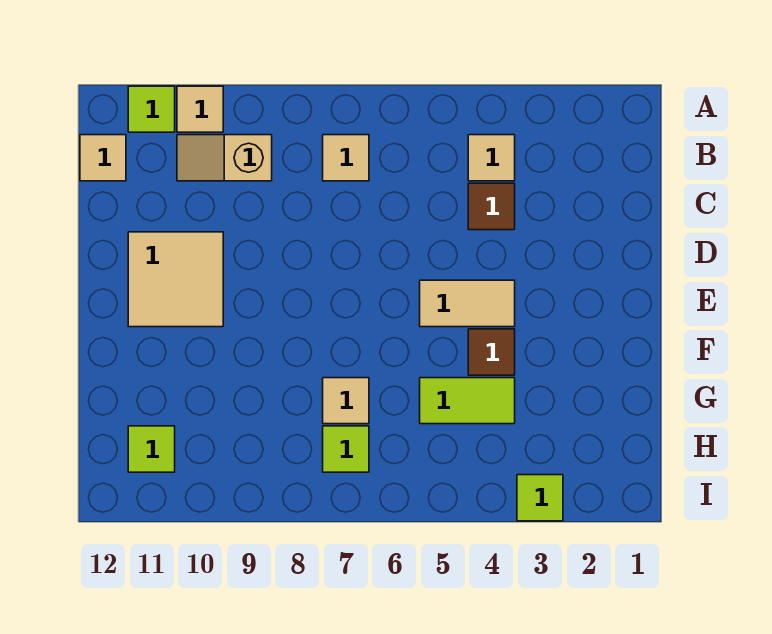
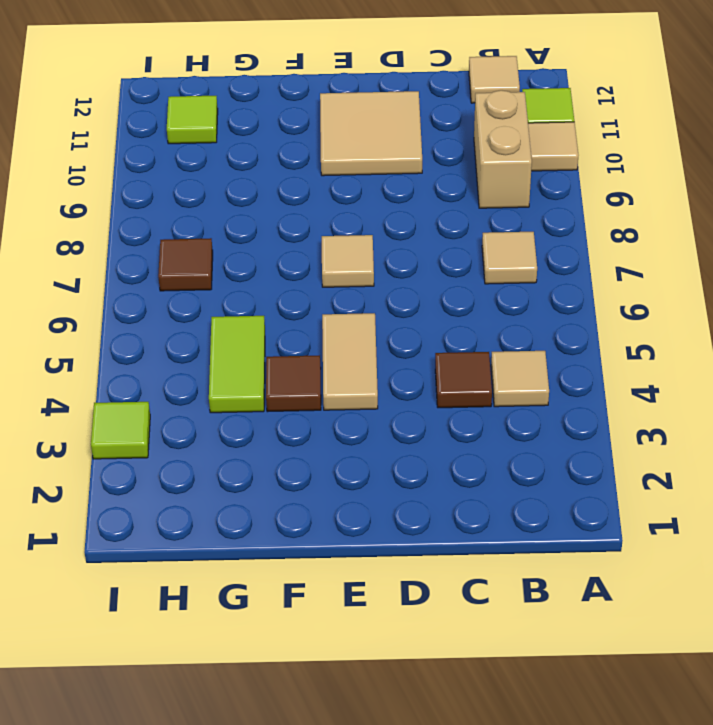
tan 1x2 slope [177,135,272,181] -> tan 1x2 brick [474,90,532,208]
tan 1x1 tile [323,378,369,424] -> tan 1x1 tile moved to [322,235,374,287]
lime 1x1 tile [323,426,369,472] -> brown 1x1 tile [158,238,213,291]

